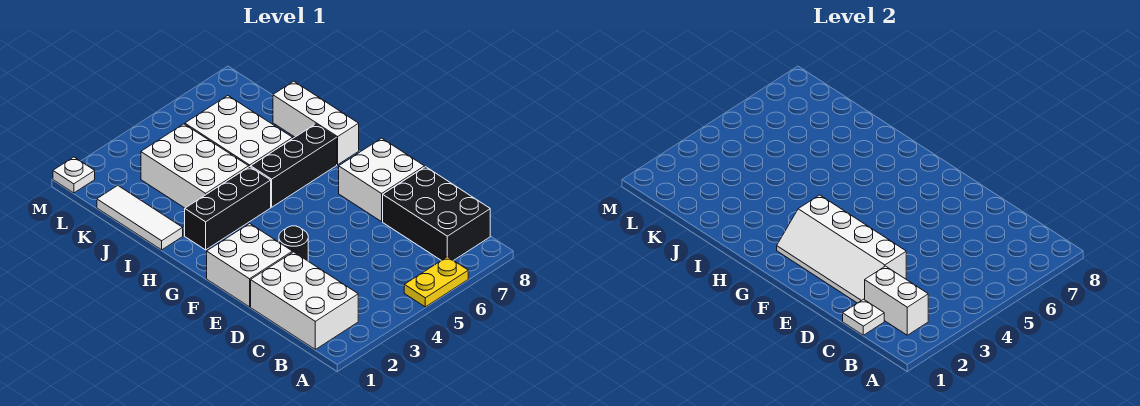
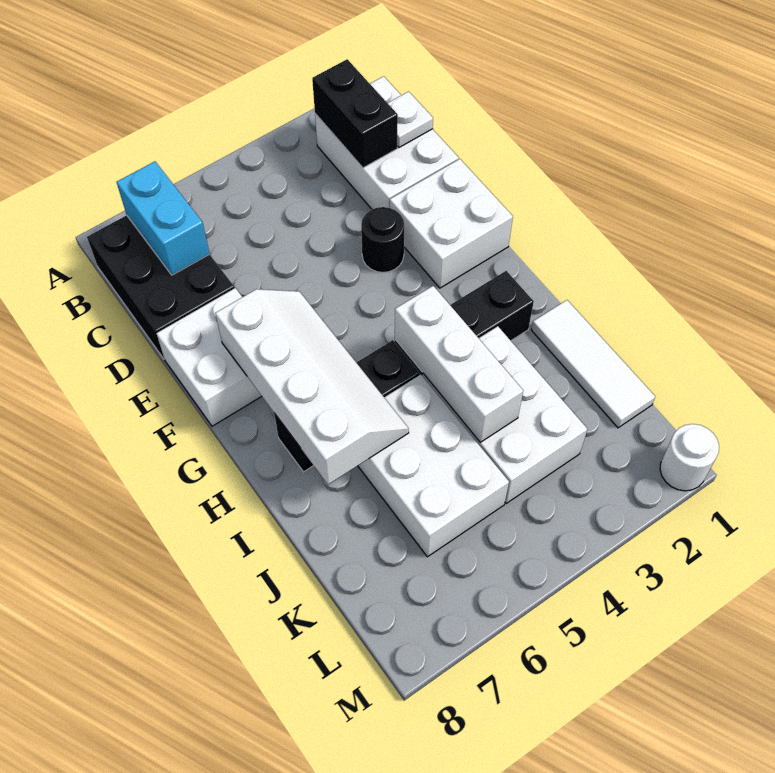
yellow 1x2 plate [404,257,468,307] -> none
white 1x2 brick [865,266,928,335] -> black 1x2 brick [312,59,398,168]
none -> cyan 1x2 brick [117,162,209,275]
white 2x4 slope [777,195,906,303] -> white 2x4 slope moved to [215,289,409,484]
white 1x3 brick [273,81,359,165] -> white 1x3 brick moved to [395,286,523,442]
white 1x1 plate [53,157,95,193] -> white 1x1 round brick [660,424,719,491]

